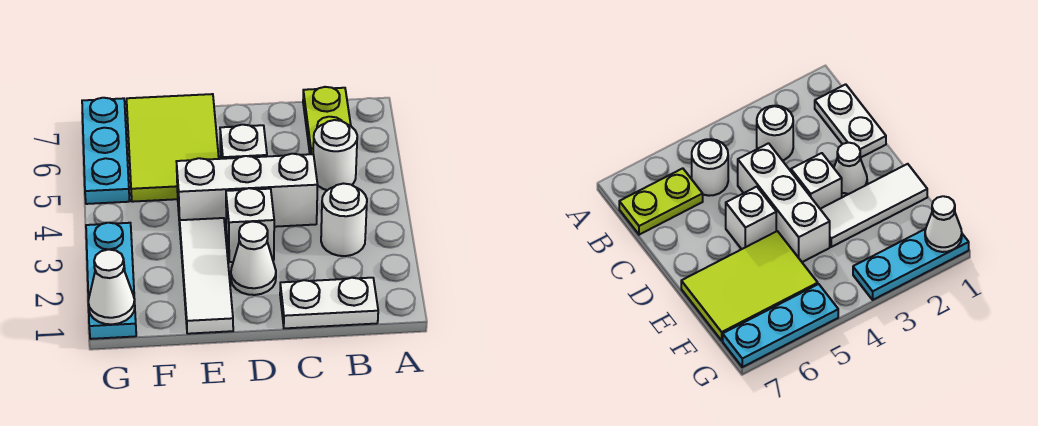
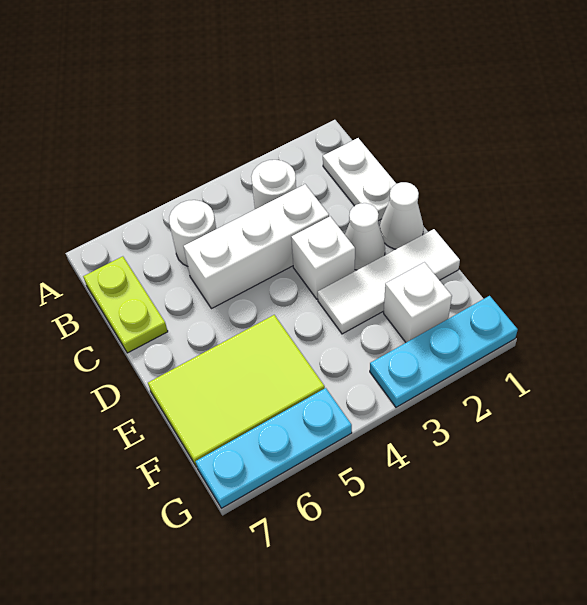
lime 1x2 plate [303,87,351,154] -> lime 1x2 plate turned to [83,256,168,353]
white 1x3 brick [176,154,318,229] -> white 1x3 brick turned to [184,184,329,309]
white 1x1 brick [220,125,267,159] -> white 1x1 brick moved to [384,262,452,342]
white 1x1 cone [88,249,135,324] -> white 1x1 cone moved to [380,182,424,249]

